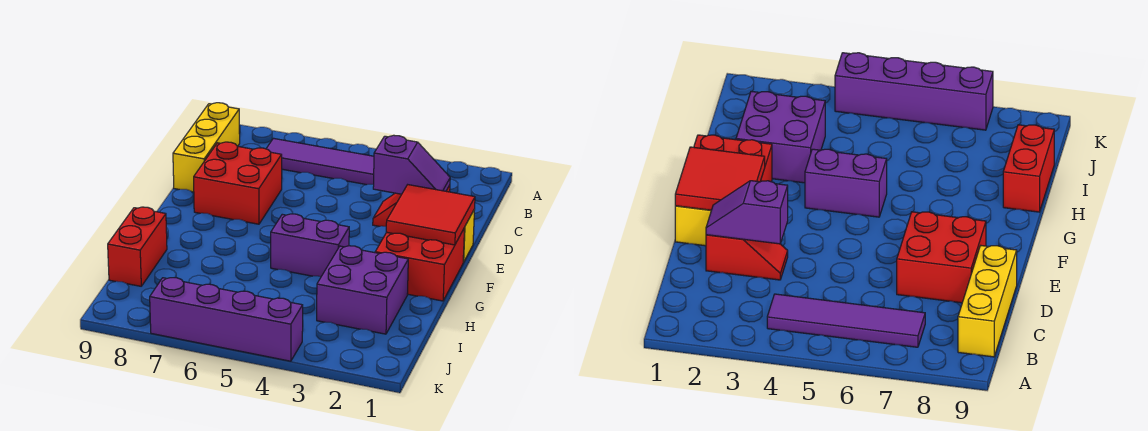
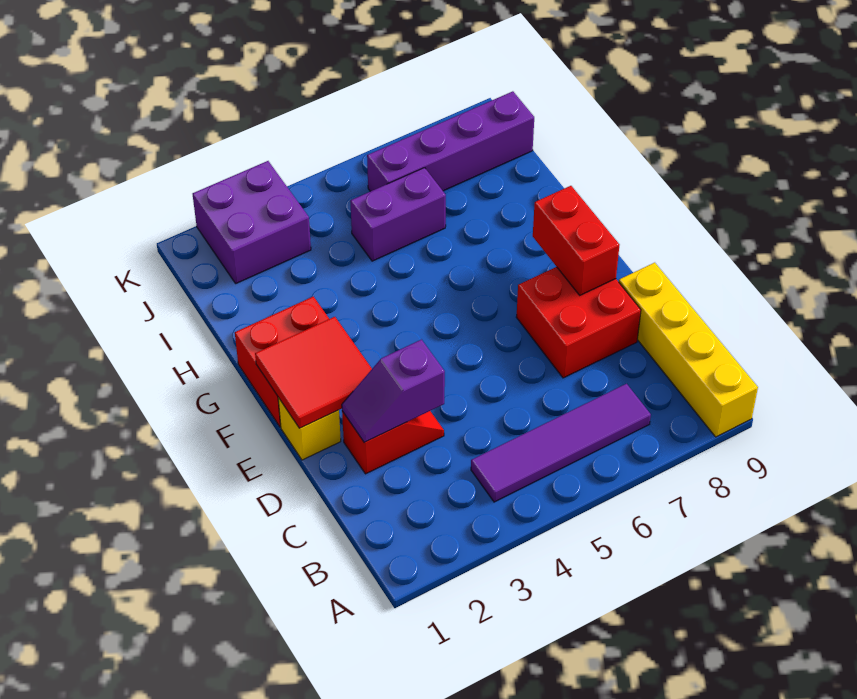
yellow 1x3 brick [173,103,240,192] -> yellow 1x4 brick [619,263,758,437]
purple 1x2 brick [271,214,349,277] -> purple 1x2 brick moved to [350,168,446,261]
purple 2x2 brick [317,246,408,334] -> purple 2x2 brick moved to [193,161,311,283]
red 1x2 brick [108,207,167,286] -> red 1x2 brick moved to [533,186,619,295]
purple 1x4 brick [150,278,303,361] -> purple 1x4 brick moved to [367,91,534,191]

